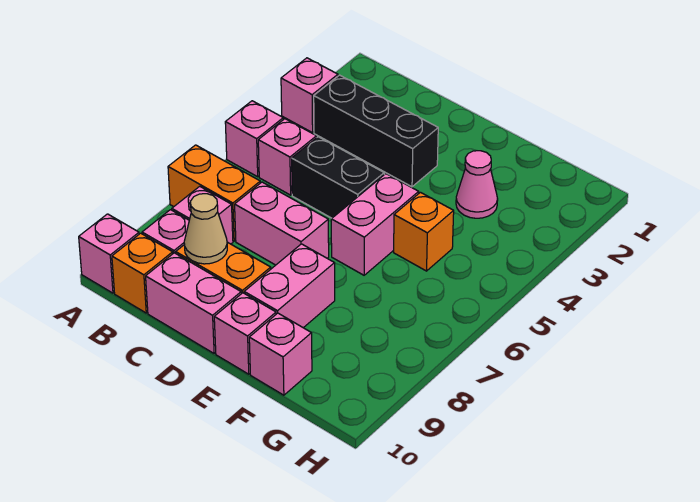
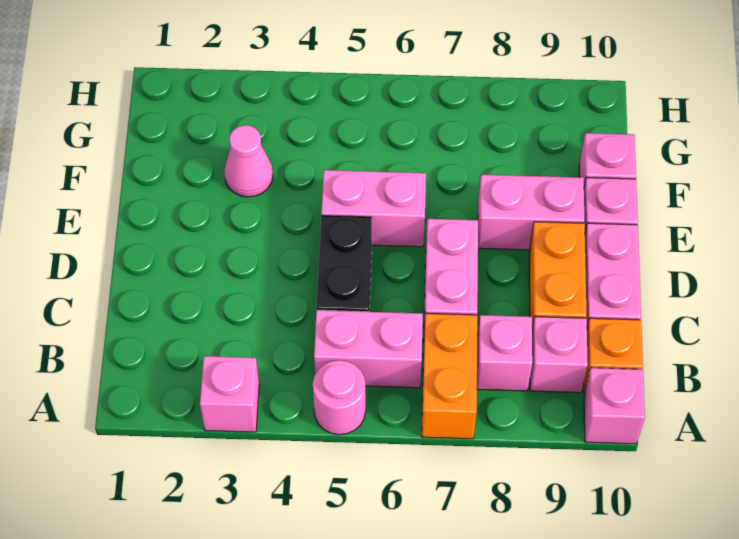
pink 1x1 brick [225,101,283,177] -> pink 1x1 round brick [313,360,366,435]
black 1x3 brick [314,75,438,187] -> none
pink 1x1 brick [258,119,317,195] -> pink 1x2 brick [314,310,423,388]
tan 1x1 cone [184,194,227,264] -> none
orange 1x1 brick [394,192,454,271] -> none

